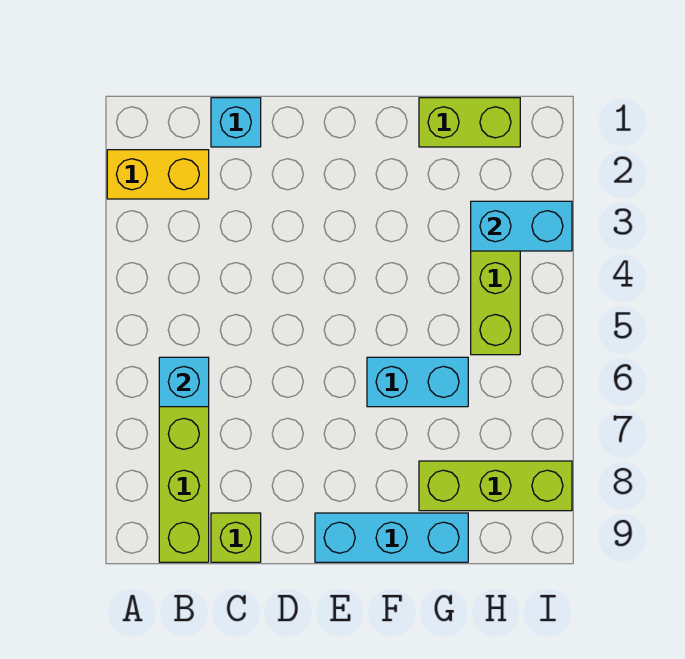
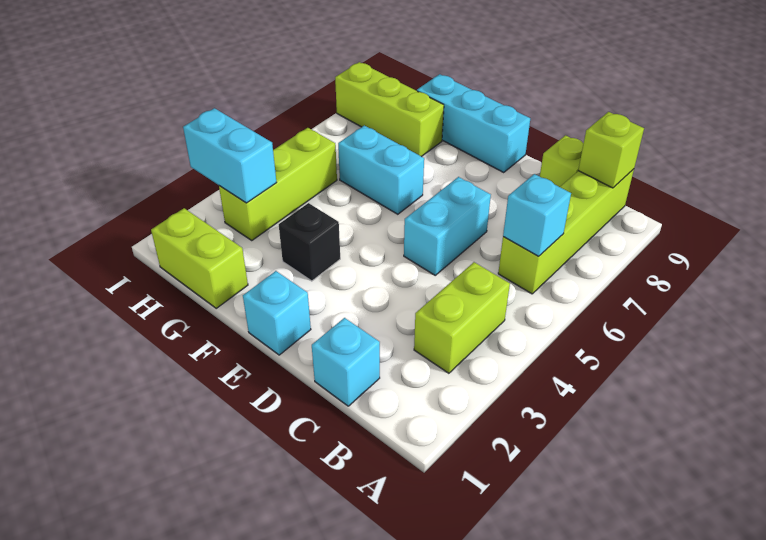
yellow 1x2 brick [107,150,209,199] -> none
none -> lime 1x2 brick [414,262,510,373]
none -> lime 1x1 brick [578,112,644,188]
none -> cyan 1x2 brick [404,177,491,275]
none -> cyan 1x1 brick [243,271,311,355]
none -> black 1x1 brick [279,203,340,281]

